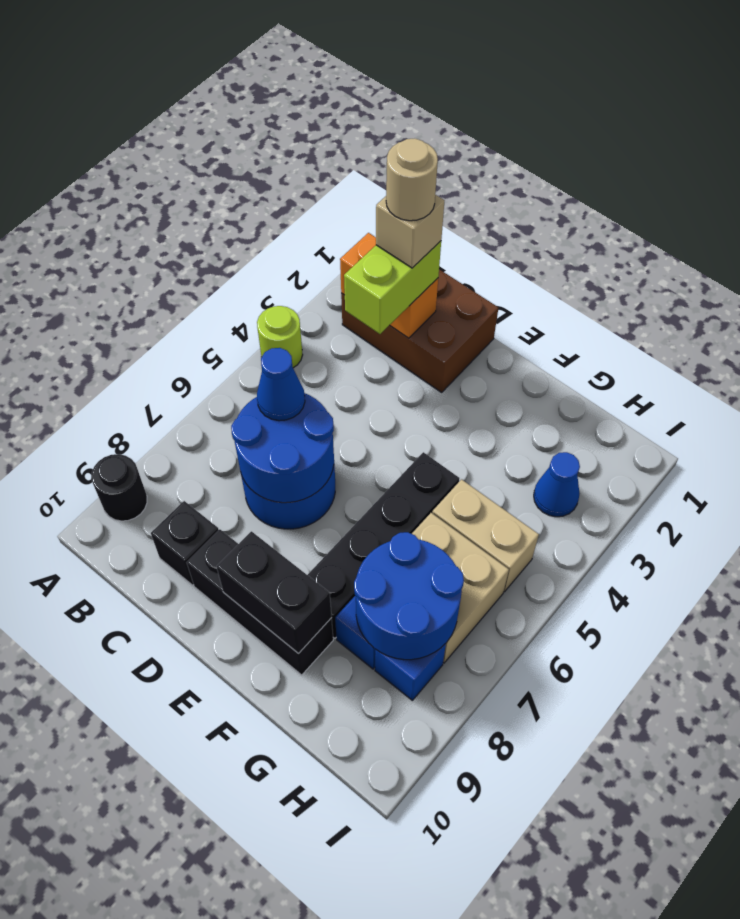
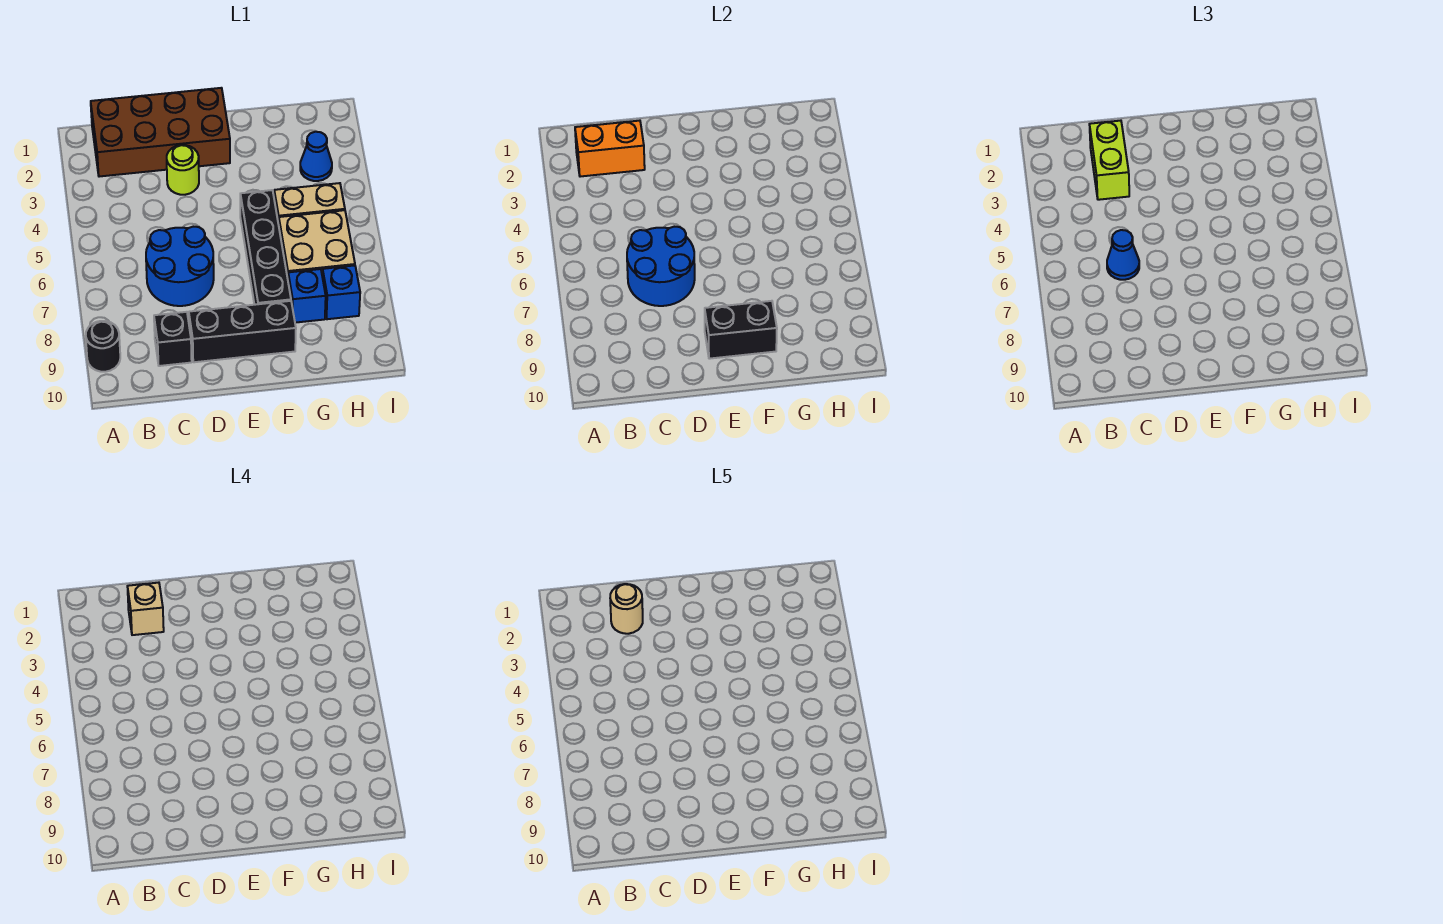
lime 1x1 round brick [257,306,303,368] -> lime 1x1 round brick moved to [167,145,199,195]
brown 2x3 brick [341,269,499,392] -> brown 2x4 brick [91,88,230,177]
blue 2x2 round brick [354,532,464,660] -> none

